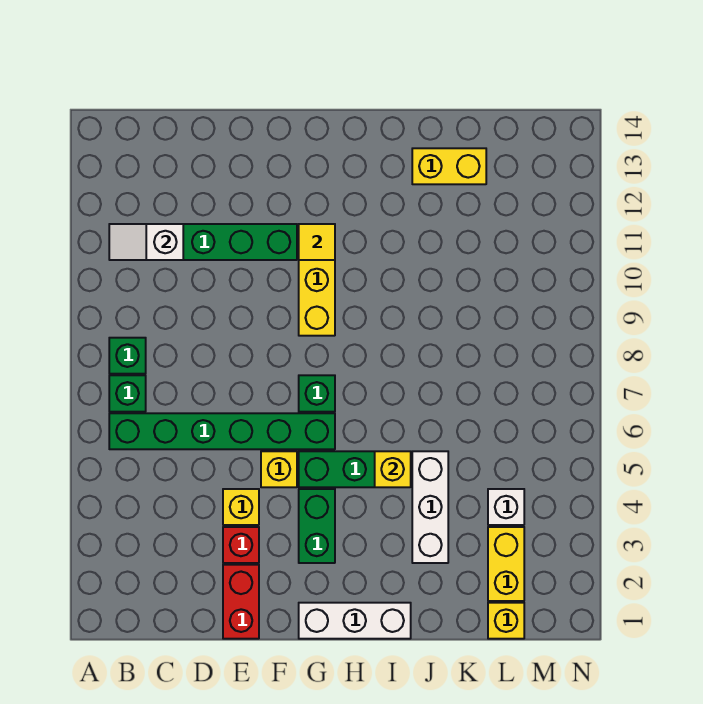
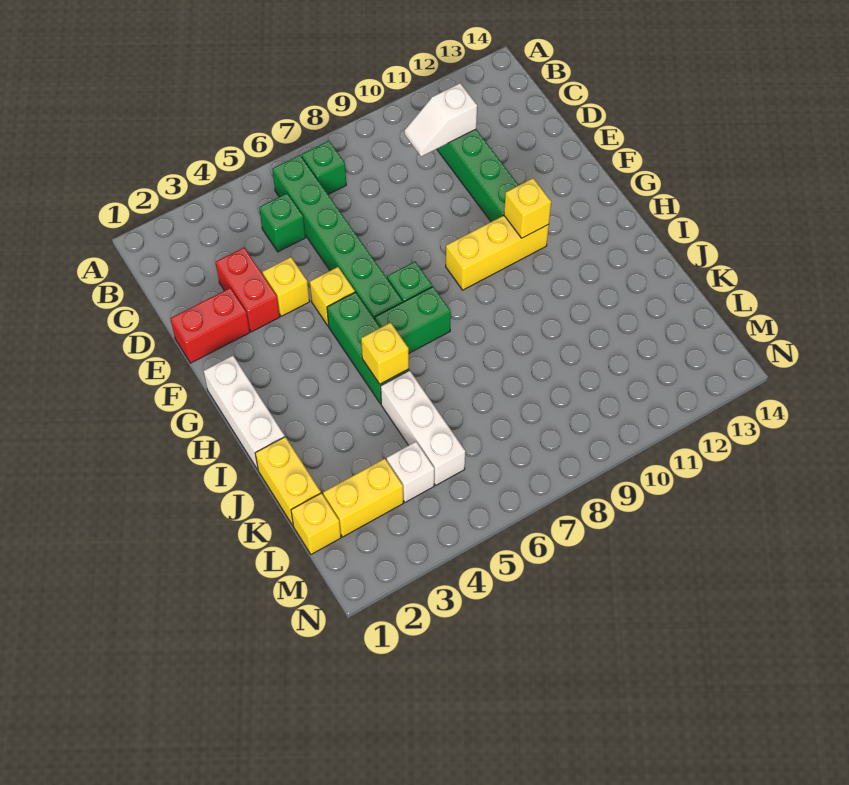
green 1x1 brick [109,338,146,374] -> green 1x1 brick moved to [259,193,305,252]
white 1x2 slope [109,224,183,260] -> white 1x2 slope turned to [404,83,477,157]
red 1x1 brick [223,527,259,563] -> red 1x2 brick [215,248,280,332]
green 1x2 brick [299,489,335,563] -> green 1x2 brick moved to [375,287,451,353]
yellow 1x1 tile [299,224,335,260] -> yellow 1x1 brick [504,178,551,238]
white 1x3 brick [412,451,448,563] -> white 1x3 brick turned to [381,370,465,485]
yellow 1x2 brick [412,148,486,184] -> yellow 1x2 brick moved to [255,437,321,525]

